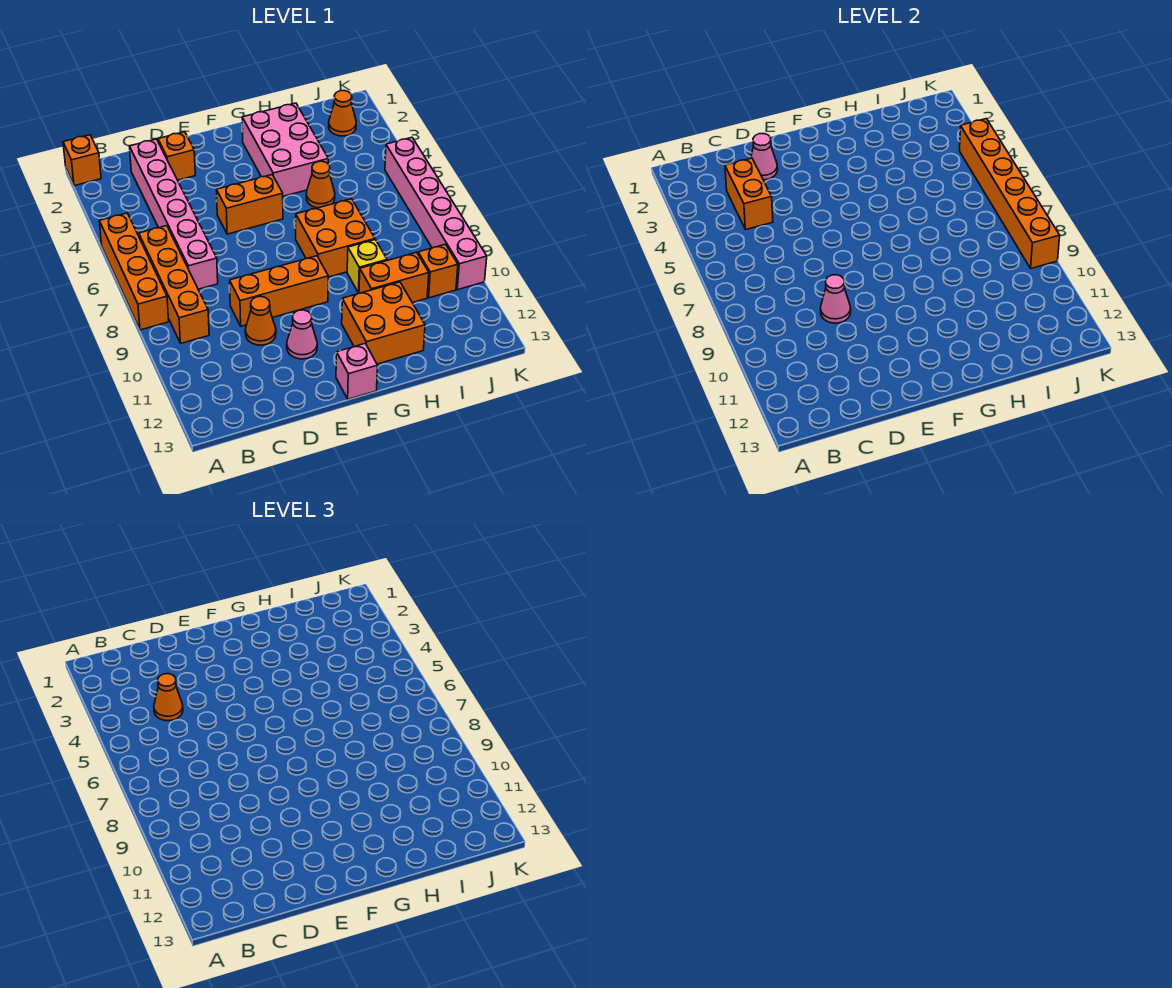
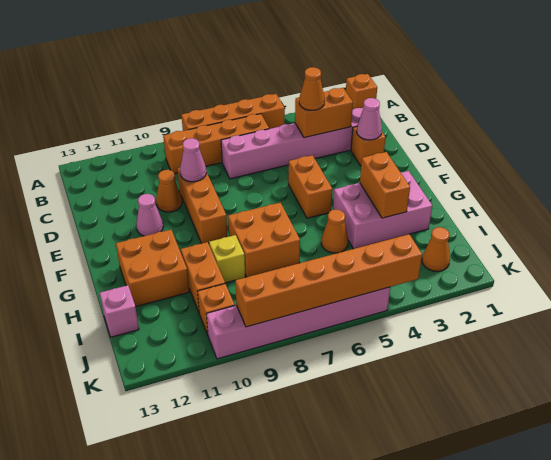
pink 1x1 brick [336,344,378,399] -> pink 1x1 brick moved to [100,285,139,337]
none -> orange 1x2 brick [360,152,410,218]

